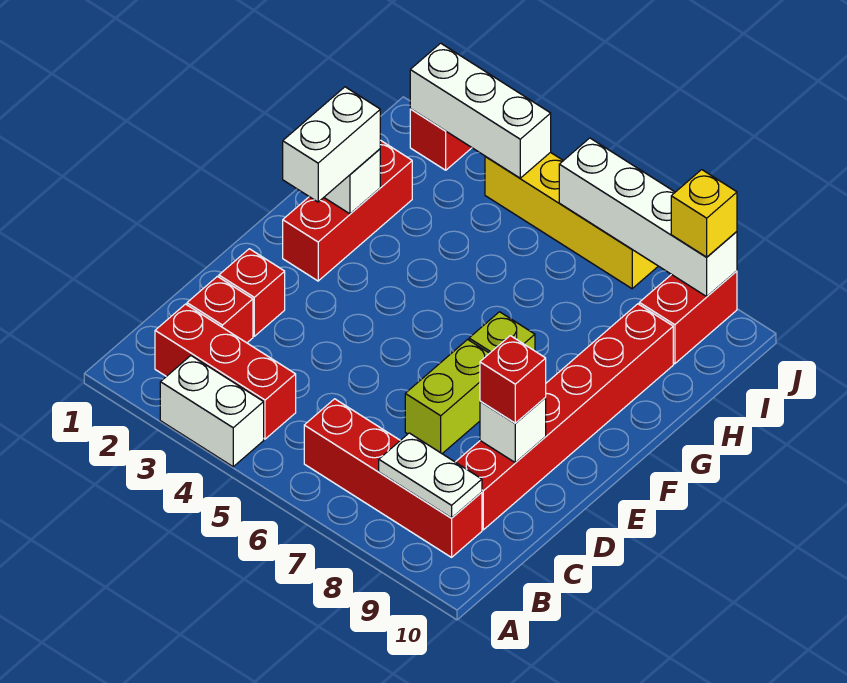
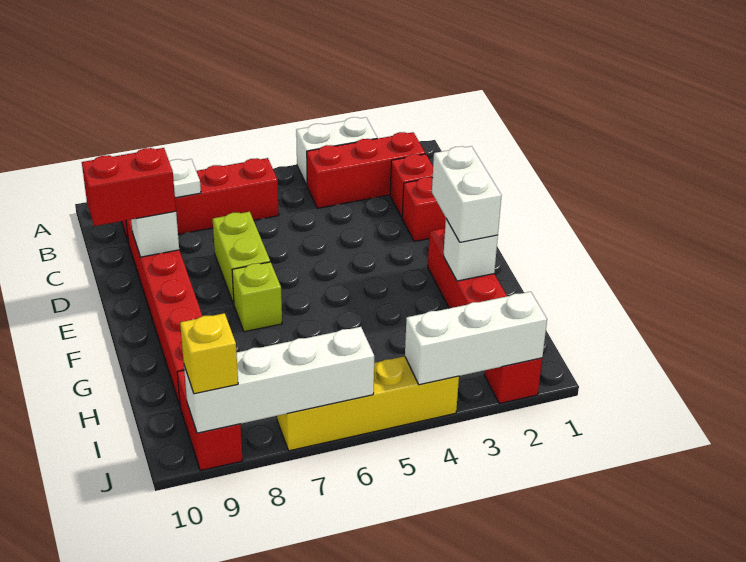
red 1x1 brick [480,336,546,423] -> red 1x2 brick [82,148,176,226]

